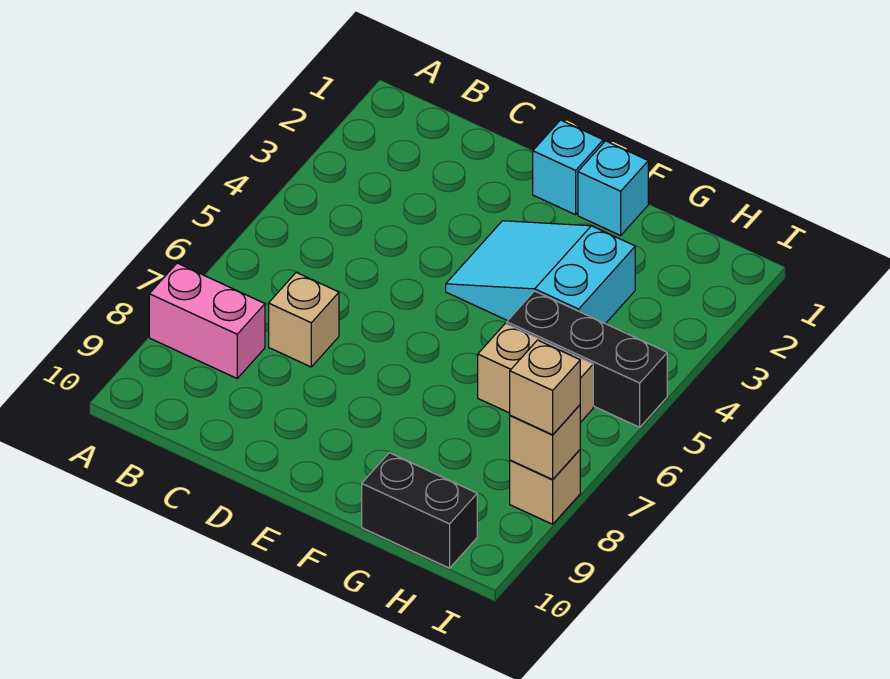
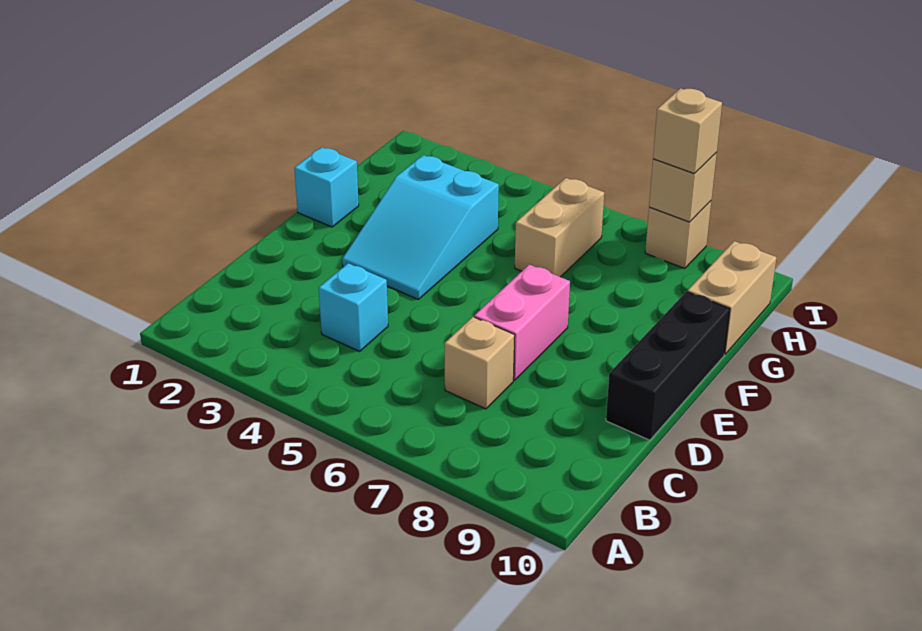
pink 1x2 brick [149,263,265,378] -> pink 1x2 brick moved to [474,265,570,380]
cyan 1x1 brick [533,120,603,215] -> cyan 1x1 brick moved to [319,263,388,351]
black 1x3 brick [507,291,667,427] -> black 1x3 brick moved to [606,292,730,440]
black 1x2 brick [362,453,477,568] -> tan 1x2 brick [687,241,777,354]

